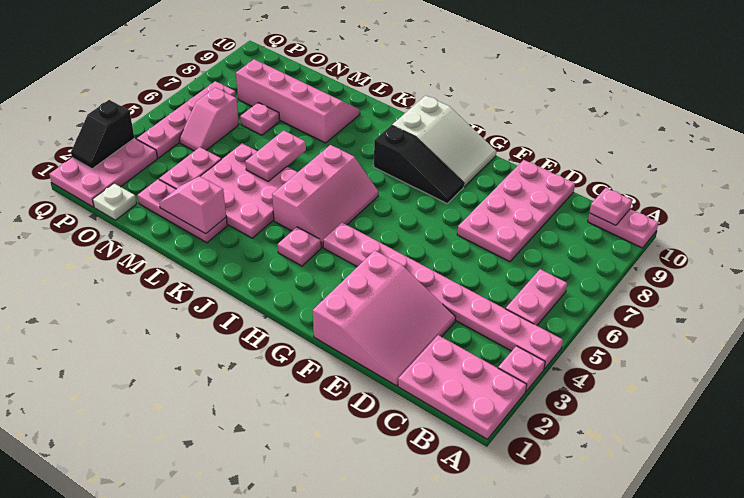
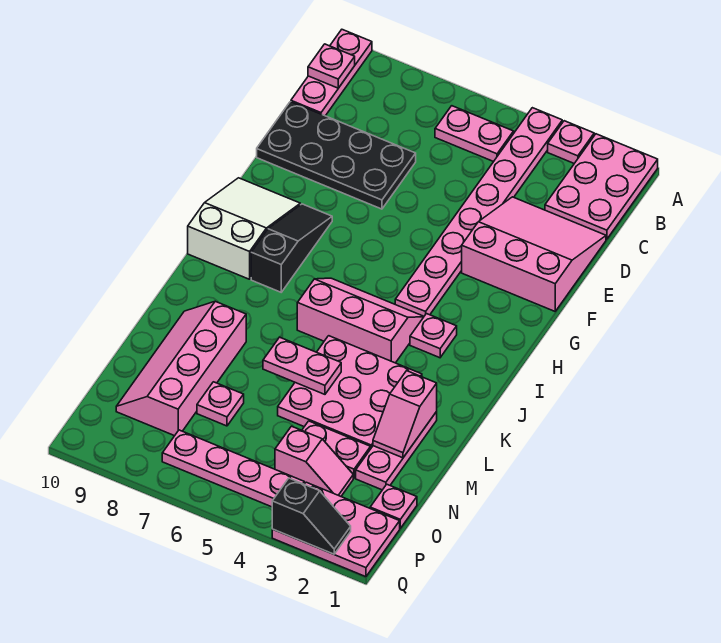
pink 1x2 plate [588,209,659,248] -> pink 1x3 plate [291,30,372,116]
pink 2x4 plate [457,160,575,262] -> black 2x4 plate [257,102,416,209]
white 1x1 plate [93,183,137,220] -> pink 1x1 plate [370,484,417,528]
pink 1x2 slope [180,88,239,151] -> pink 1x2 slope moved to [275,426,353,496]

